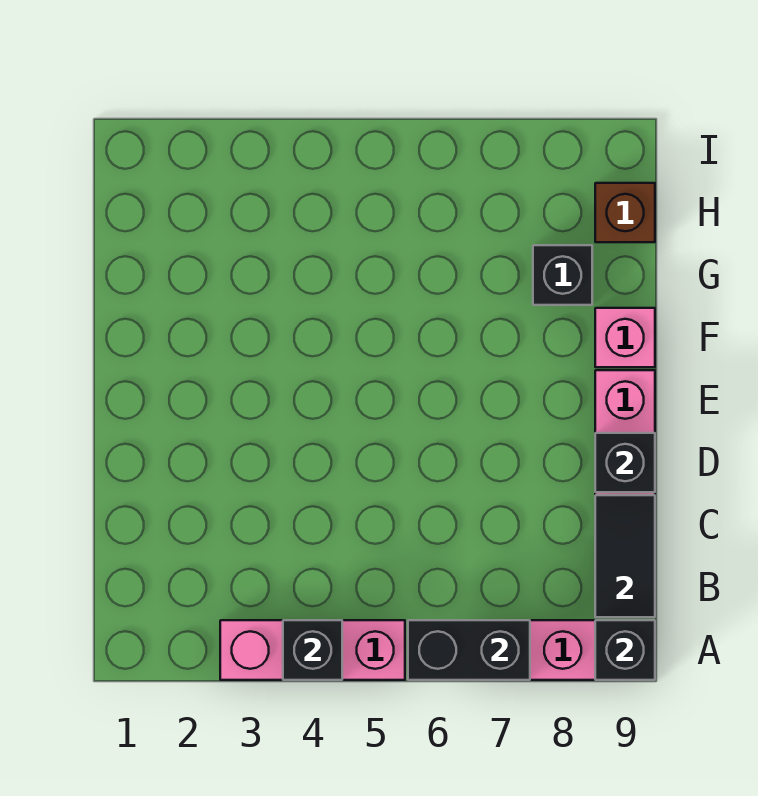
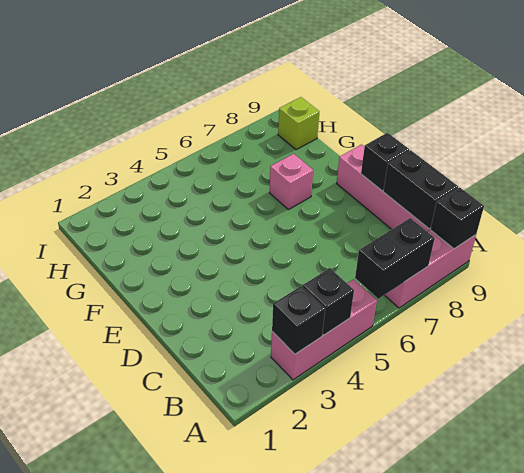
black 1x2 tile [595,495,655,617] -> black 1x2 brick [383,150,458,229]
pink 1x1 brick [595,308,655,367] -> pink 1x1 brick moved to [270,154,313,210]
black 1x1 brick [533,245,592,305] -> black 1x1 brick moved to [272,286,325,354]
brown 1x1 brick [595,183,655,242] -> lime 1x1 brick [278,97,319,150]

